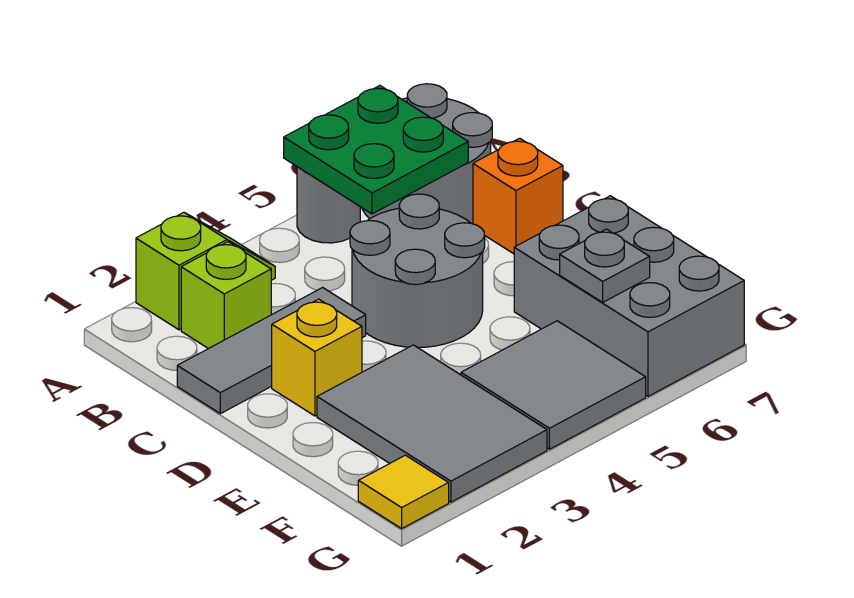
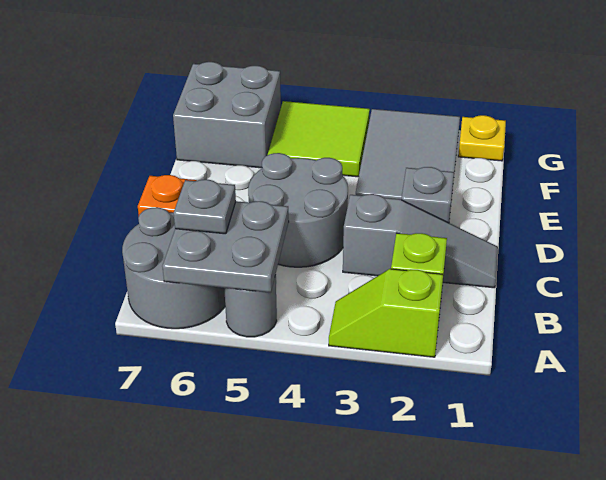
green 2x2 plate [284,86,468,214] -> grey 2x2 plate [162,201,289,293]
grey 1x3 tile [177,288,366,414] -> grey 1x3 slope [343,194,498,288]
yellow 1x1 brick [272,299,362,416] -> grey 1x1 brick [401,167,454,223]
grey 2x3 brick [514,196,744,396] -> grey 2x2 brick [173,62,281,168]
grey 2x2 tile [461,321,646,449] -> lime 2x2 tile [268,101,370,177]
grey 1x1 plate [560,229,650,302] -> grey 1x1 plate moved to [174,179,236,234]
yellow 1x1 tile [358,455,449,528] -> yellow 1x1 plate [458,115,506,161]

